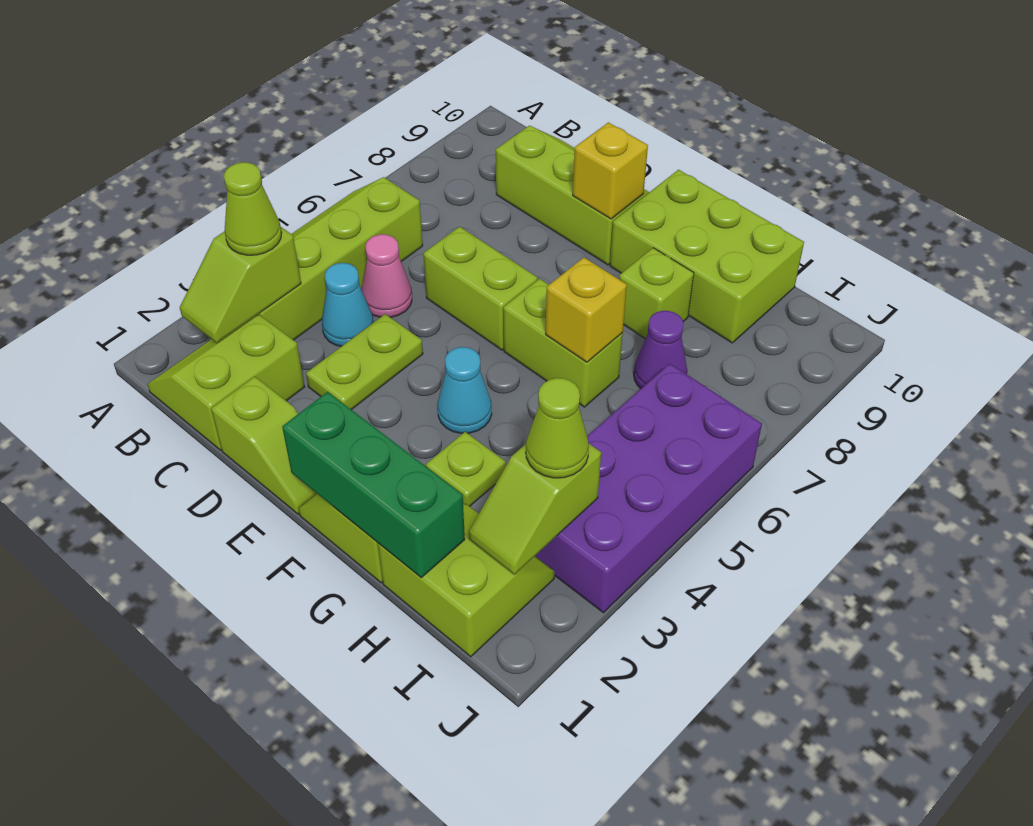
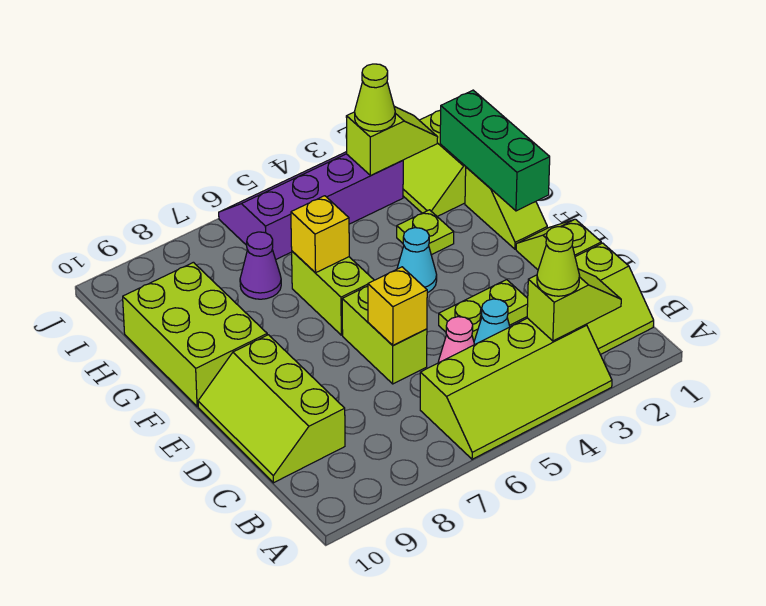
yellow 1x1 brick [573,122,648,219] -> yellow 1x1 brick moved to [368,267,427,345]
lime 1x1 brick [619,248,694,339] -> none
purple 2x4 brick [535,364,762,613] -> purple 2x4 slope [219,152,403,259]

